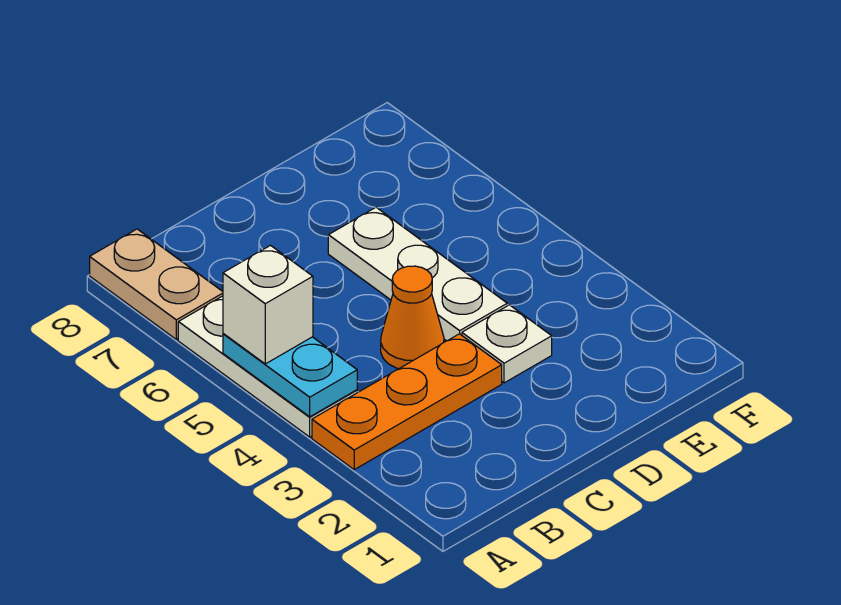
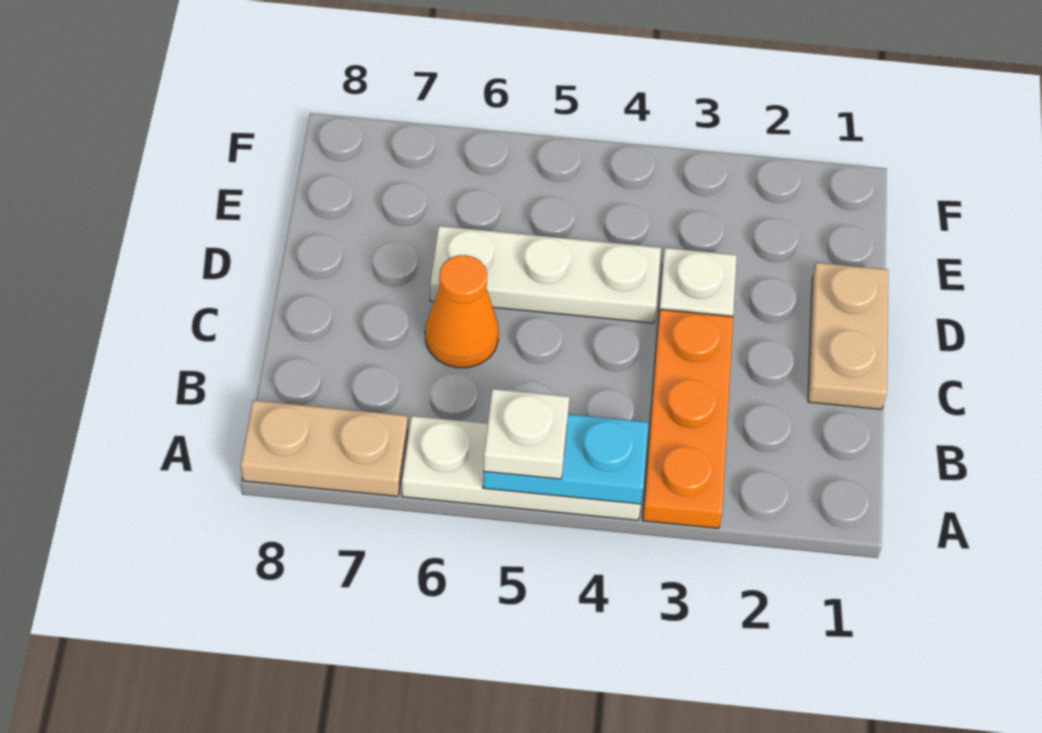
white 1x1 brick [223,245,313,364] -> white 1x1 plate [483,389,570,479]
none -> tan 1x2 plate [808,263,888,409]
orange 1x1 cone [381,266,444,369] -> orange 1x1 cone moved to [425,255,499,368]

